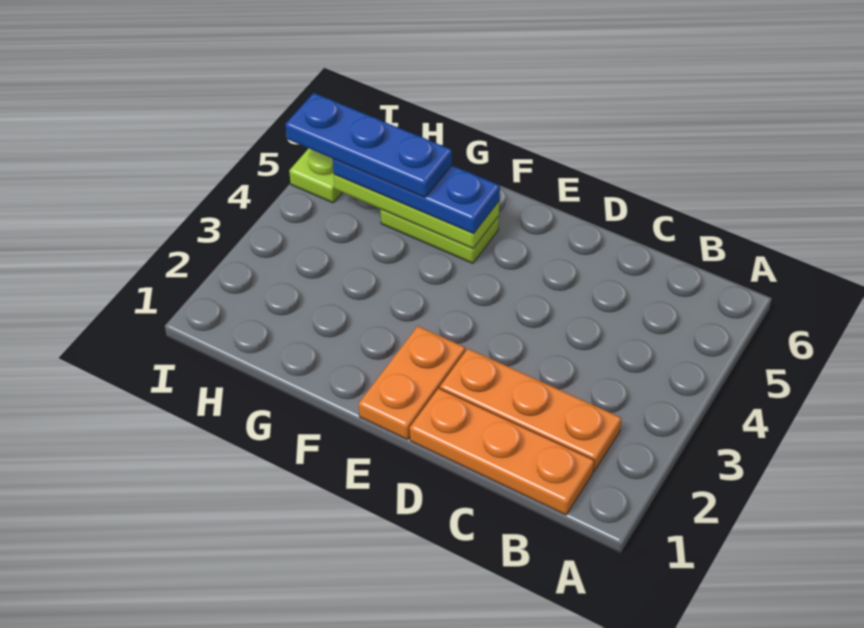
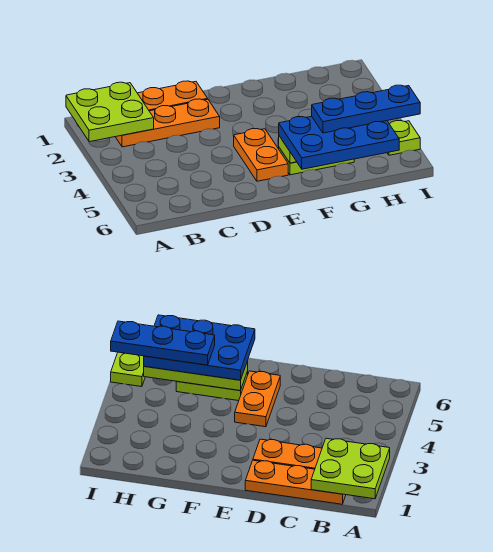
none -> lime 2x2 plate [66,82,154,142]
orange 1x2 plate [359,326,465,440] -> orange 1x2 plate moved to [234,129,288,181]
blue 1x3 plate [333,159,500,234] -> blue 2x3 plate [279,116,399,169]

